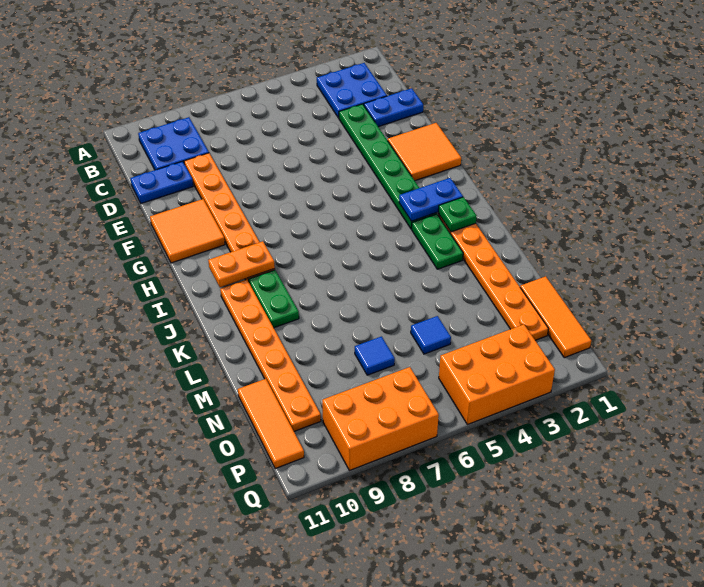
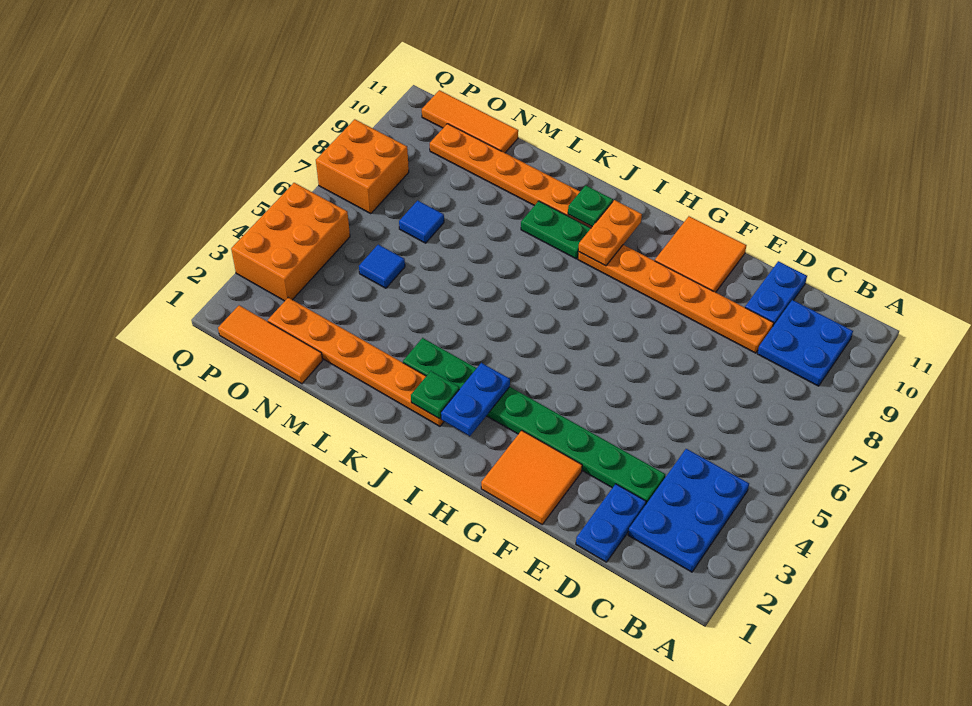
blue 2x2 plate [317,63,387,118] -> blue 2x3 plate [628,449,749,572]
none -> green 1x1 plate [568,185,613,227]
orange 2x3 brick [322,367,439,471] -> orange 2x2 brick [316,119,409,214]

